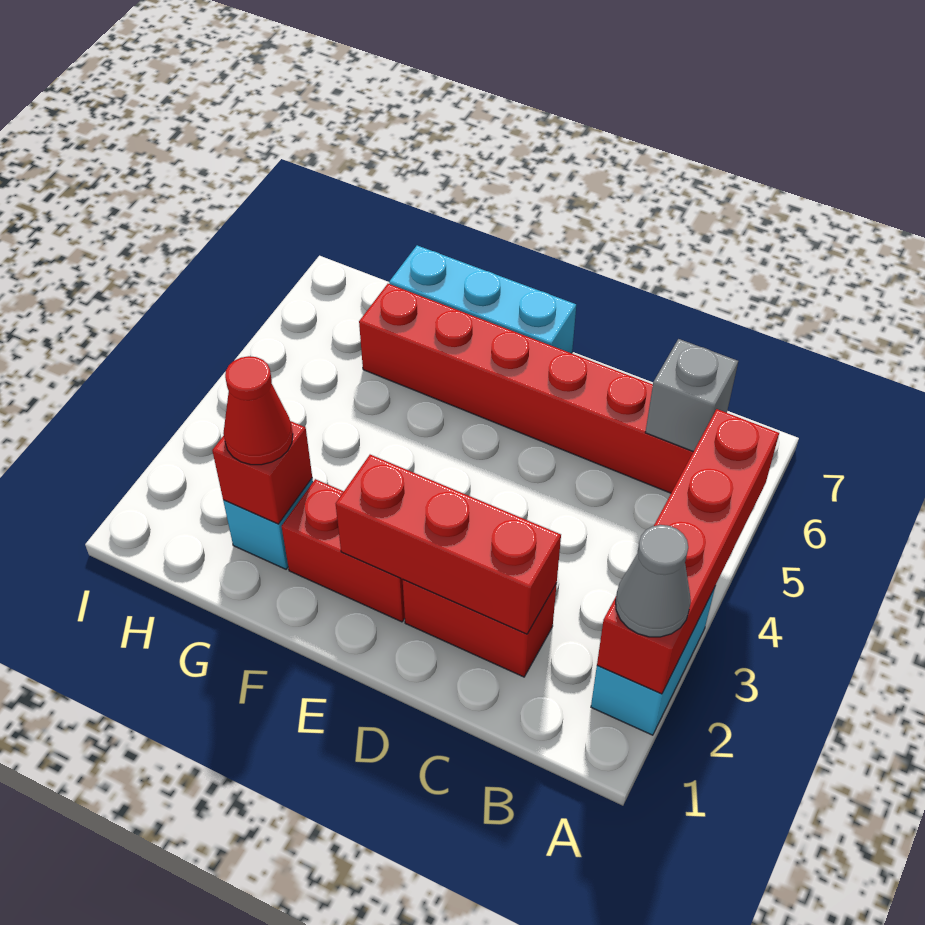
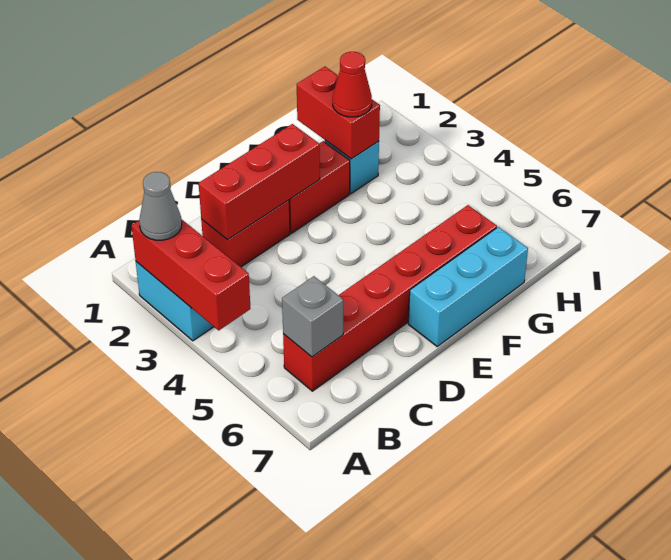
red 1x4 brick [597,409,779,694] -> red 1x3 brick [131,219,250,330]
red 1x1 brick [212,421,312,524] -> red 1x2 brick [297,67,380,159]

